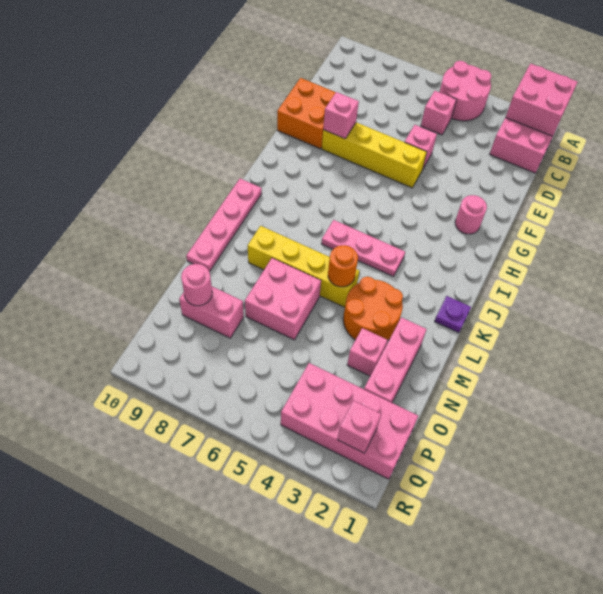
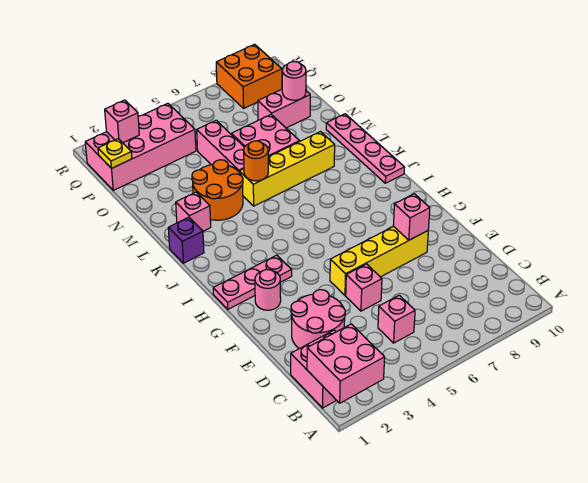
pink 2x2 round brick [440,61,491,121] -> pink 2x2 round brick moved to [291,290,345,349]
orange 2x2 brick [277,78,336,149] -> orange 2x2 brick moved to [216,44,282,108]
pink 1x3 plate [322,220,405,276] -> pink 1x3 plate moved to [213,255,292,309]
purple 1x1 plate [434,296,471,333] -> purple 1x1 brick [168,217,204,263]
pink 1x3 brick [364,317,427,403] -> pink 1x3 brick moved to [197,120,244,172]
pink 1x1 brick [347,328,388,376] -> pink 1x1 brick moved to [176,192,211,231]
none -> yellow 1x1 plate [98,139,132,168]

